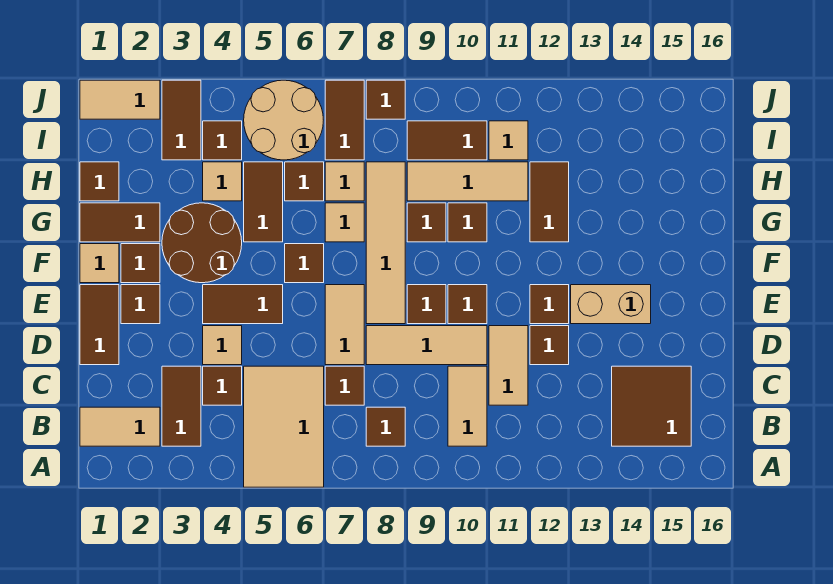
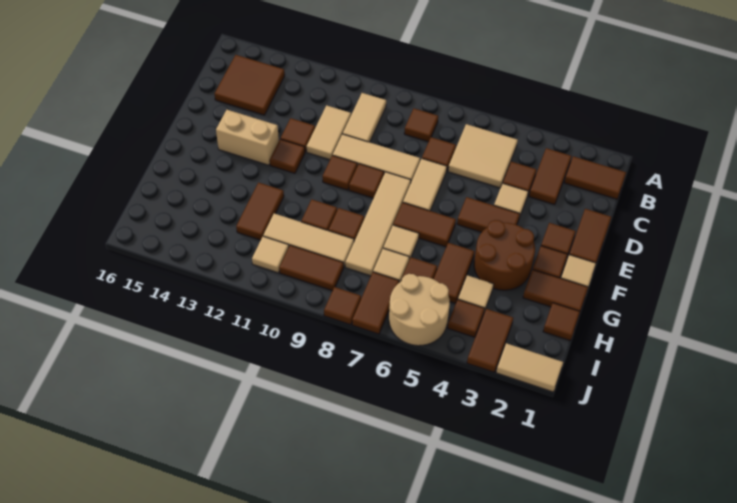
tan 2x3 tile [244,366,324,487] -> tan 2x2 tile [448,124,518,188]
tan 1x2 tile [80,407,160,446] -> brown 1x2 tile [564,156,626,199]
brown 1x1 tile [285,244,324,283] -> brown 1x2 tile [393,203,456,247]

